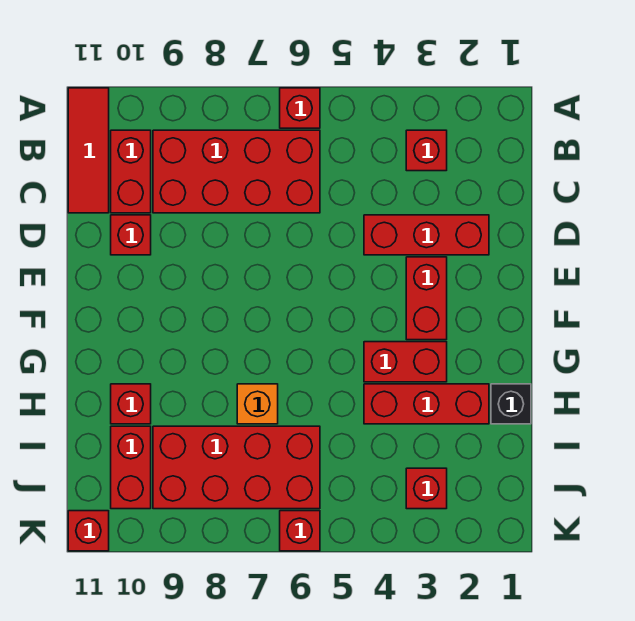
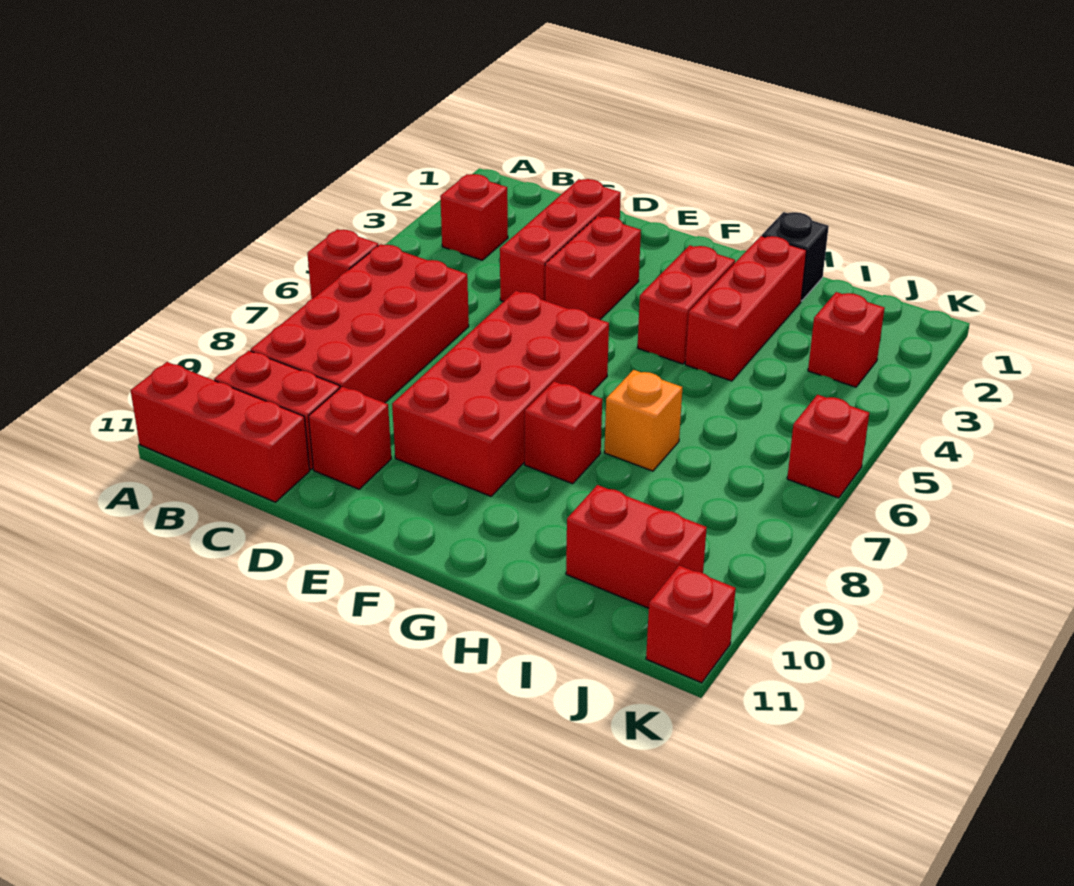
red 1x3 tile [68,88,109,213] -> red 1x3 brick [131,362,310,502]
red 1x2 brick [406,257,447,340] -> red 1x2 brick turned to [545,216,641,319]
red 1x1 brick [111,384,151,424] -> red 1x1 brick moved to [525,381,602,484]
red 2x4 brick [153,426,320,509] -> red 2x4 brick moved to [392,291,609,496]

